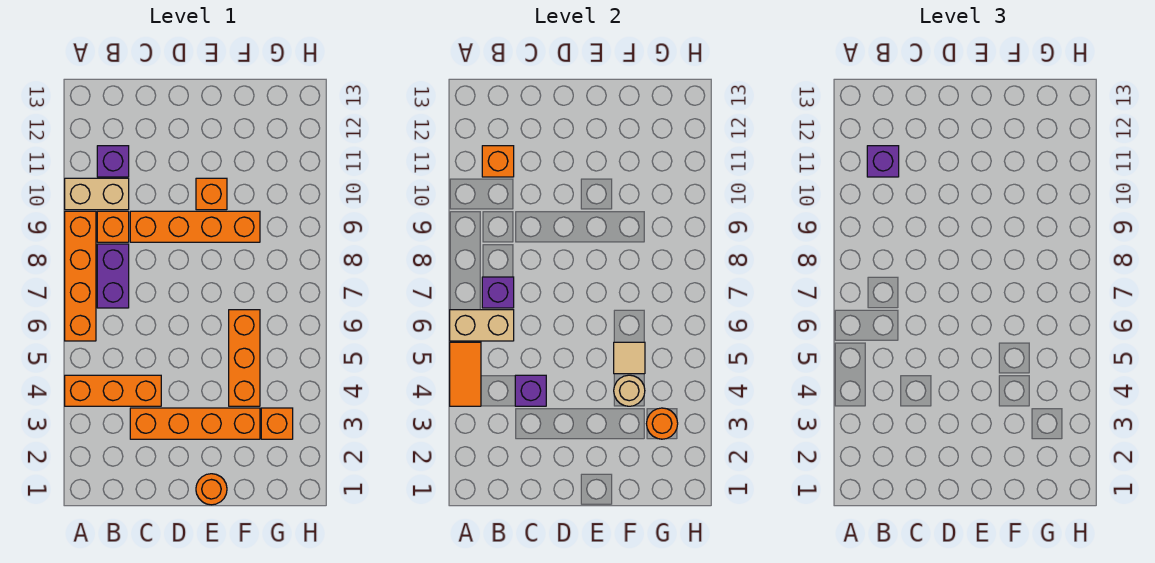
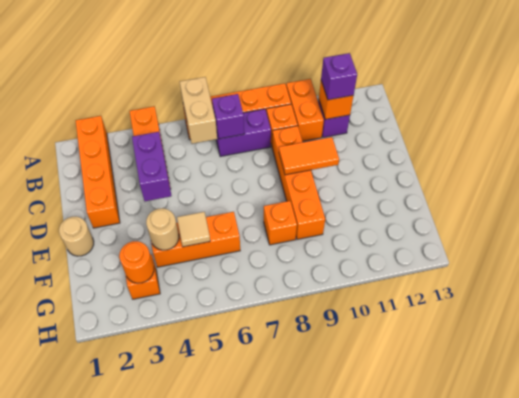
orange 1x2 tile [450,342,481,406] -> orange 1x2 tile moved to [279,137,339,175]
tan 1x2 brick [65,178,129,210] -> orange 1x2 brick [286,79,324,141]
orange 1x4 brick [130,408,260,439] -> orange 1x4 brick moved to [76,116,120,228]
purple 1x1 brick [515,375,546,406] -> purple 1x2 brick [132,132,171,201]
orange 1x1 round brick [196,474,227,505] -> tan 1x1 round brick [59,217,94,256]
orange 1x1 brick [196,178,227,210] -> orange 1x1 brick moved to [264,201,297,245]

